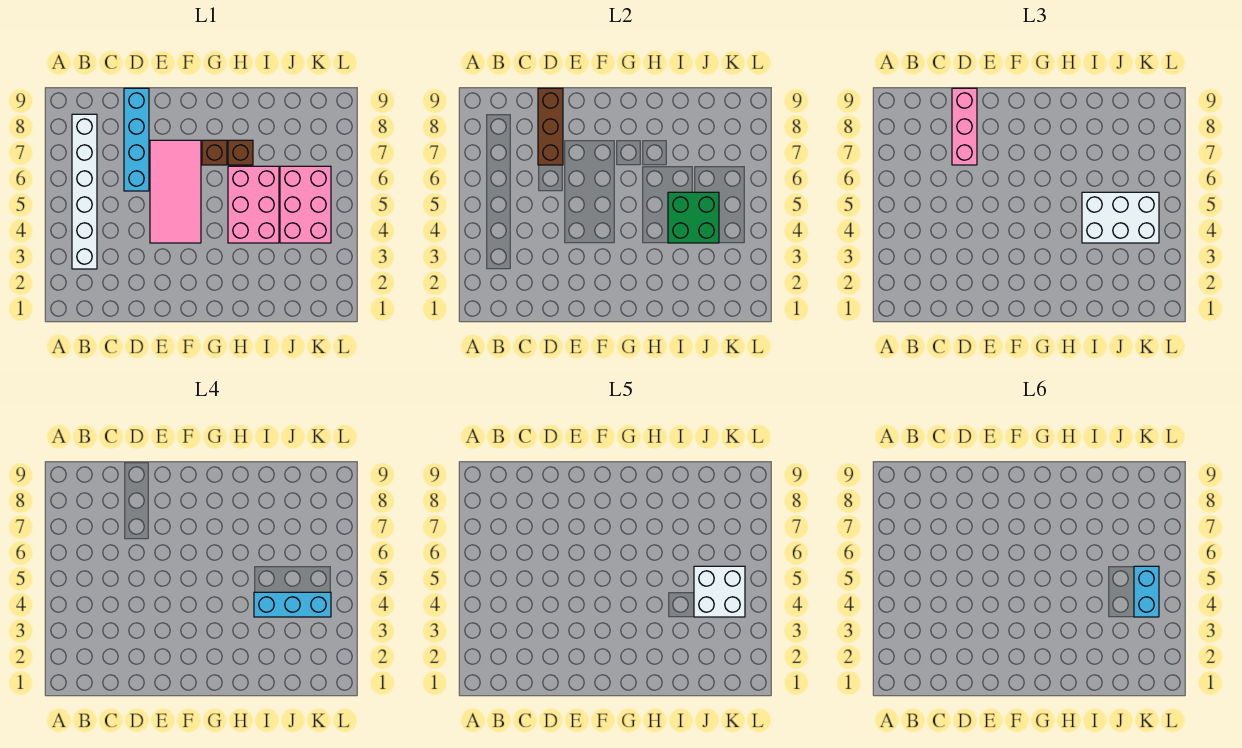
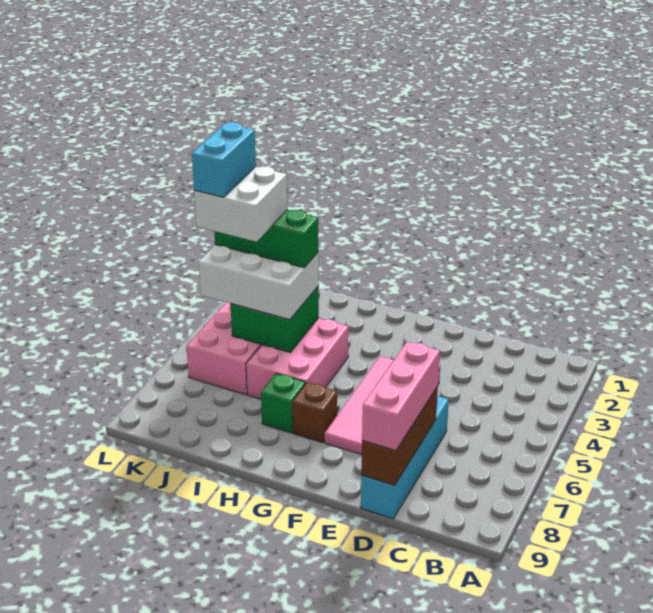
white 1x6 brick [72,114,97,269] -> none
brown 1x1 brick [228,140,253,165] -> green 1x1 brick [261,373,306,433]
cyan 1x3 brick [254,592,331,617] -> green 1x3 brick [214,210,318,268]

